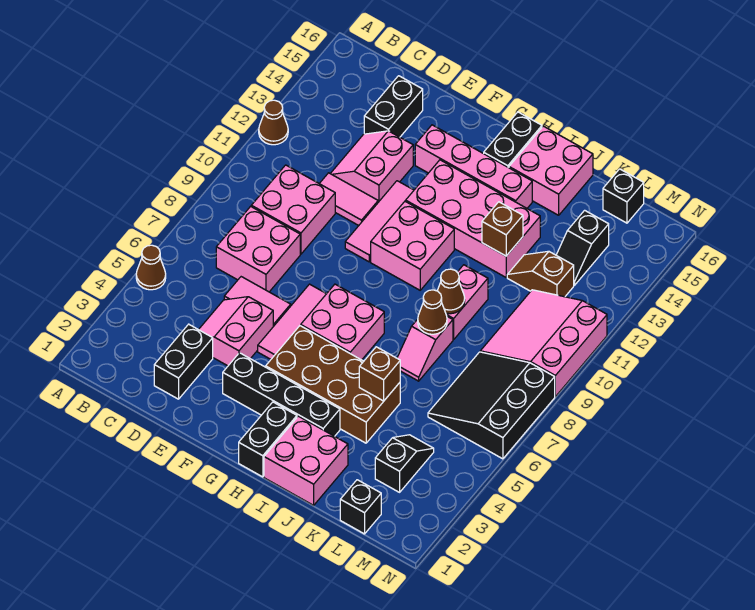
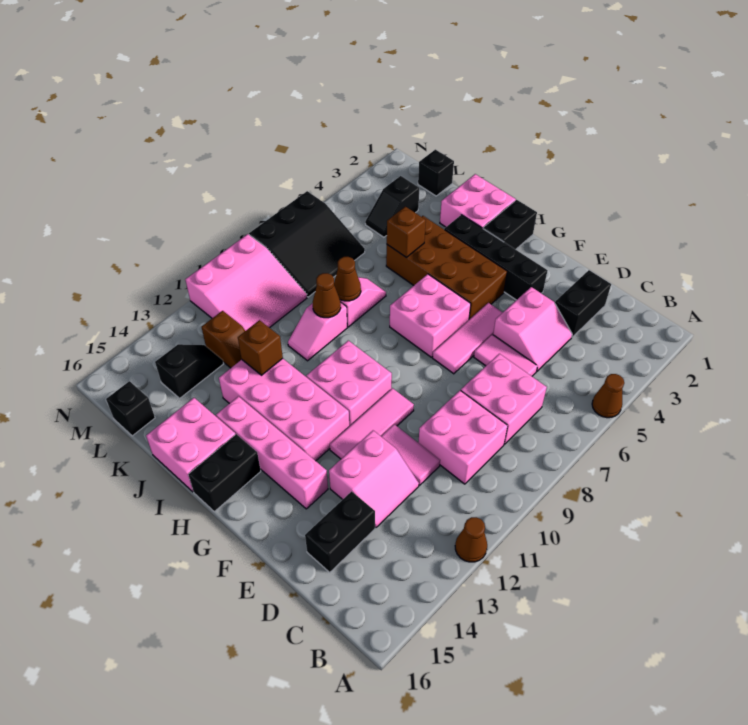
pink 1x2 brick [446,265,488,340] -> pink 1x2 slope [288,302,347,361]

